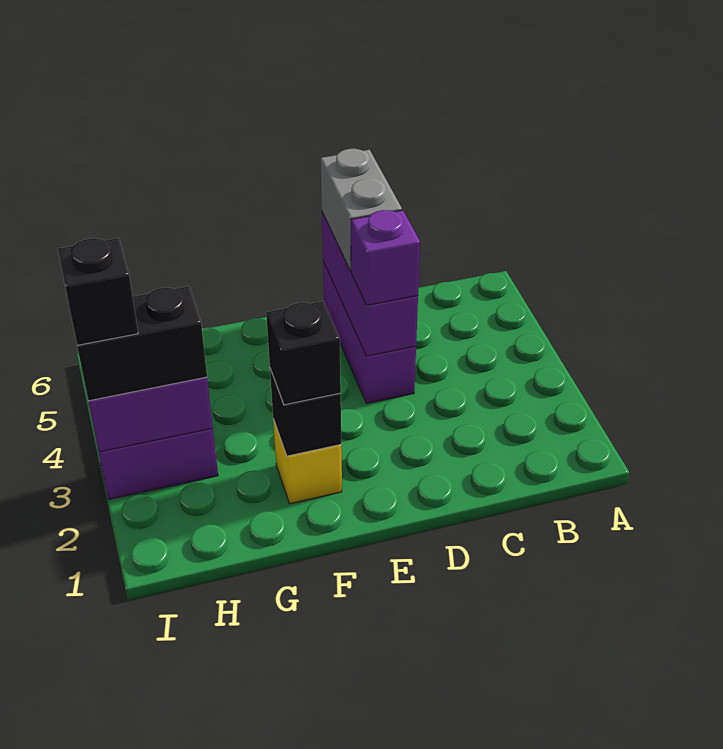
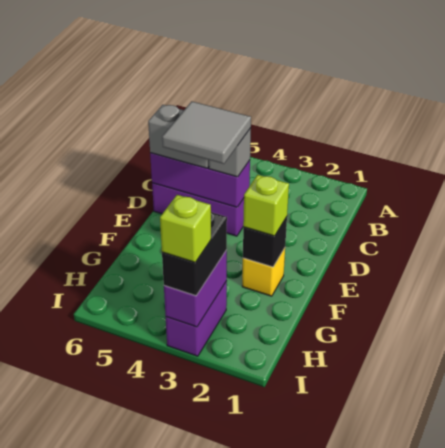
purple 1x1 brick [351,210,420,305] -> grey 1x1 brick [209,128,251,177]
none -> grey 2x2 tile [162,101,251,164]
black 1x1 brick [266,301,341,405] -> lime 1x1 brick [243,175,289,236]
black 1x1 brick [58,238,138,345] -> lime 1x1 brick [160,195,211,262]

